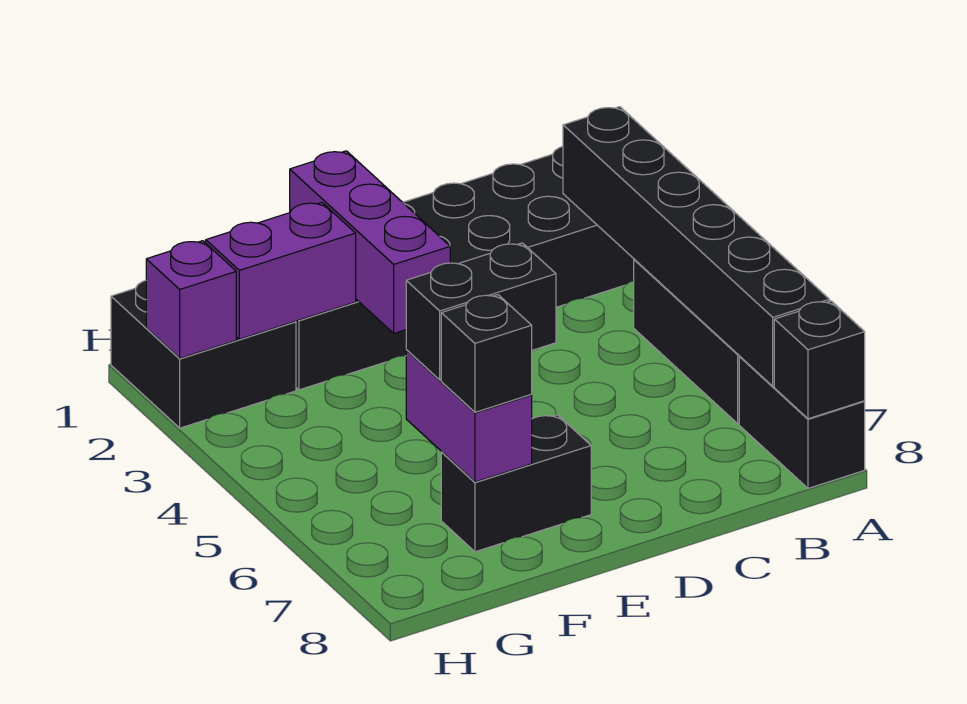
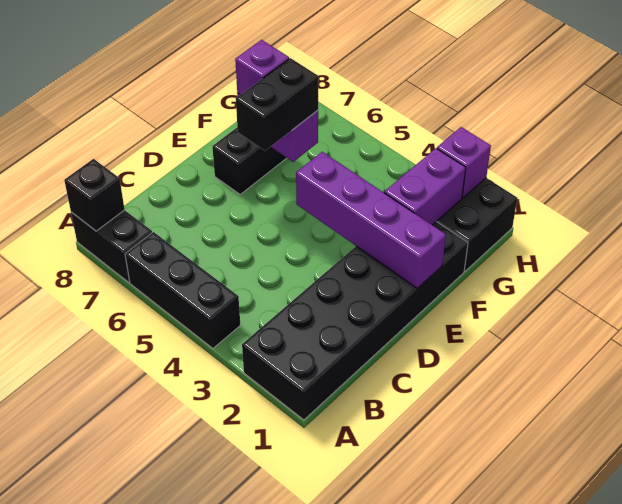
black 1x6 brick [563,107,829,386] -> none
purple 1x3 brick [290,151,450,333] -> purple 1x4 brick [296,152,446,288]
black 1x1 brick [441,295,532,412] -> purple 1x1 brick [235,40,289,95]

